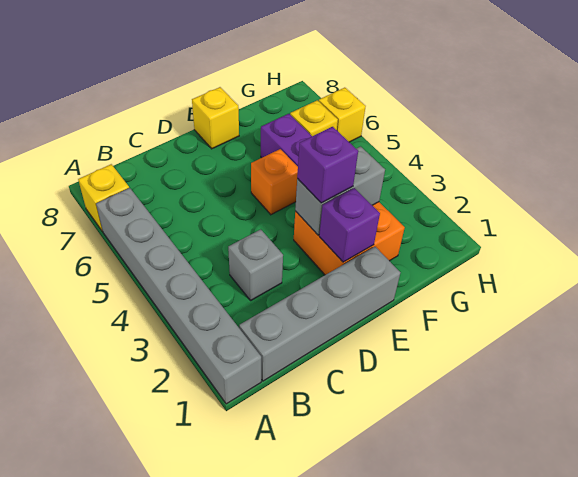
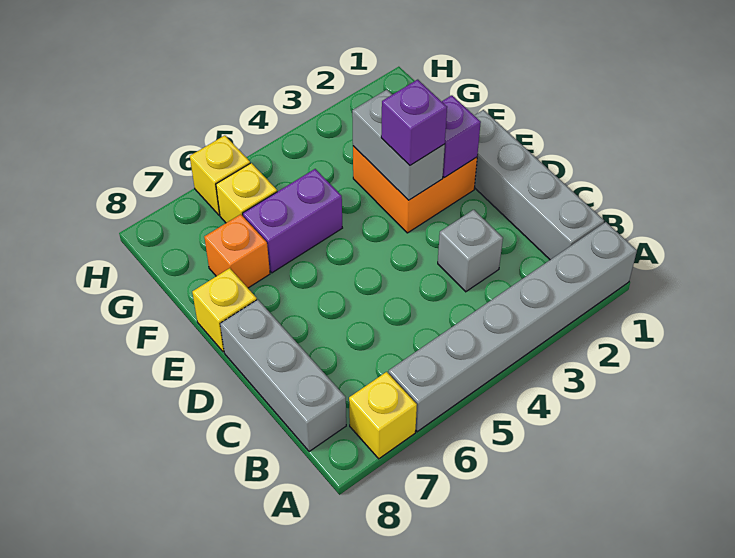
none -> grey 1x3 brick [220,299,346,452]
orange 1x1 brick [251,149,298,215] -> orange 1x1 brick moved to [204,214,270,288]

